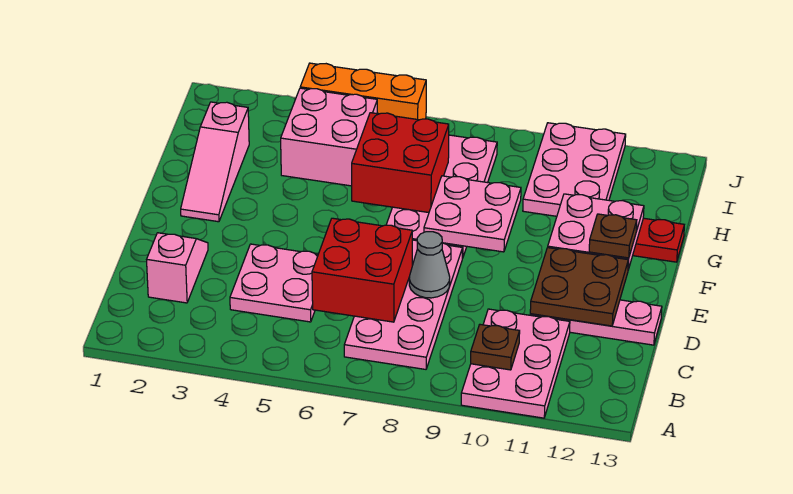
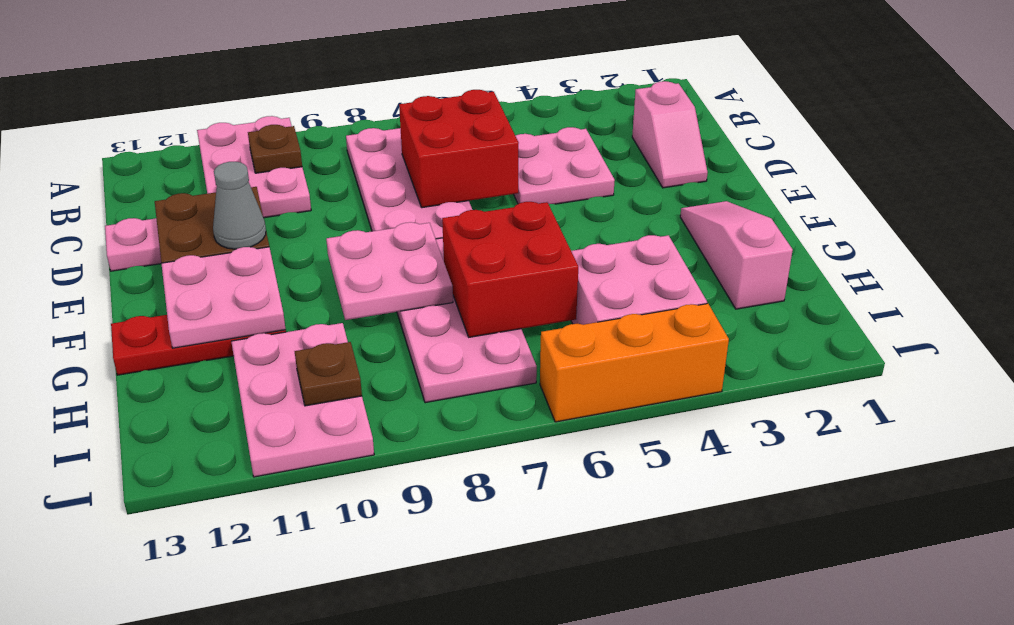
grey 1x1 cone [409,232,450,298] -> grey 1x1 cone moved to [213,162,266,249]
brown 1x1 plate [589,214,637,258] -> brown 1x1 plate moved to [295,342,362,406]

